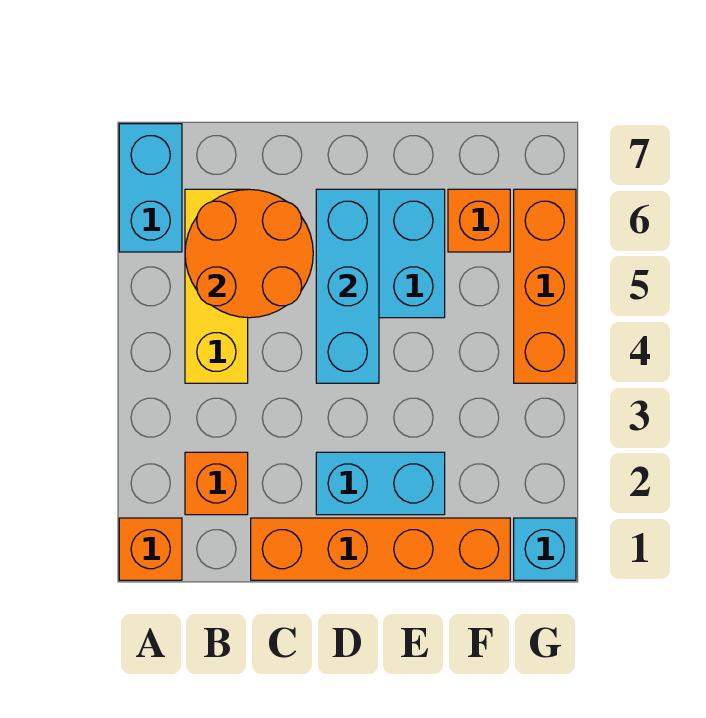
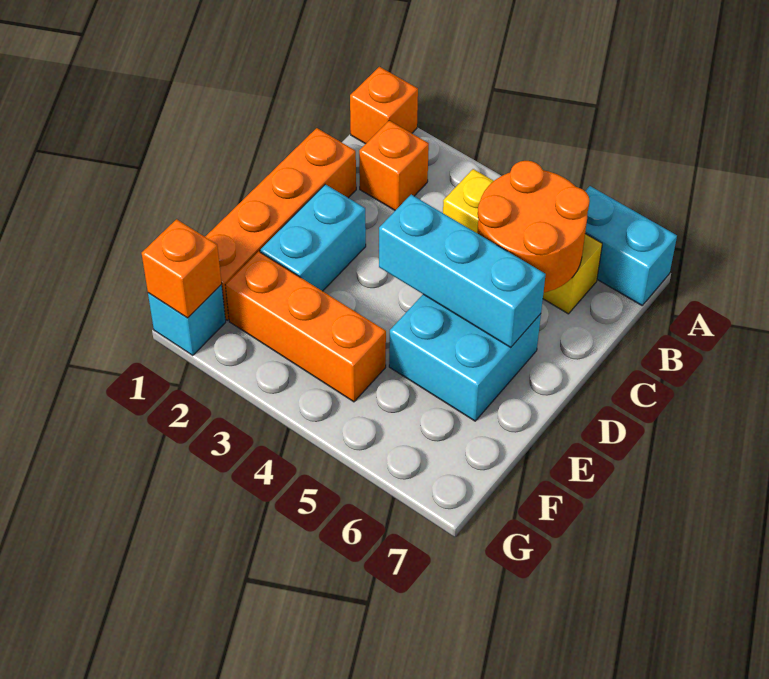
orange 1x1 brick [448,189,510,252] -> orange 1x1 brick moved to [142,219,222,318]
orange 1x3 brick [514,189,576,383] -> orange 1x3 brick moved to [226,251,386,402]

